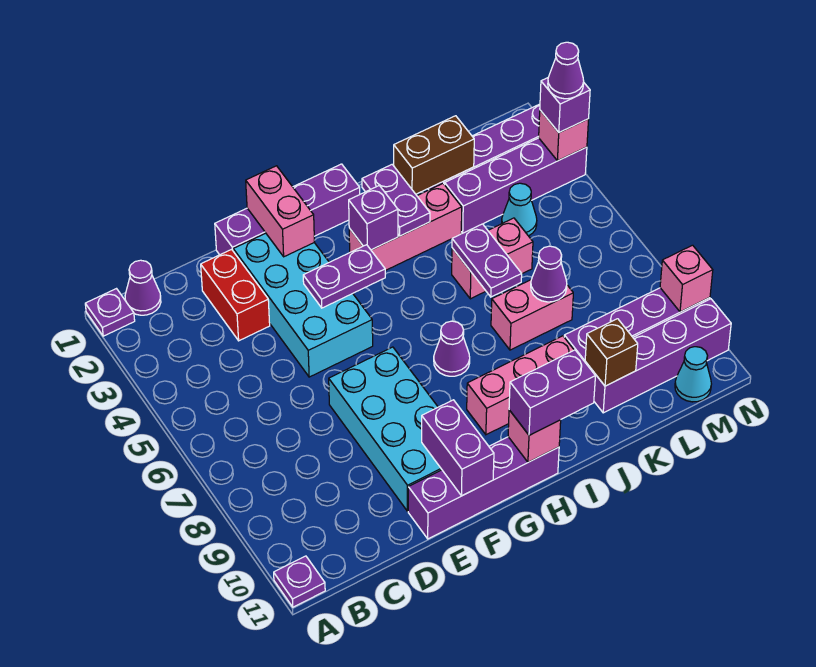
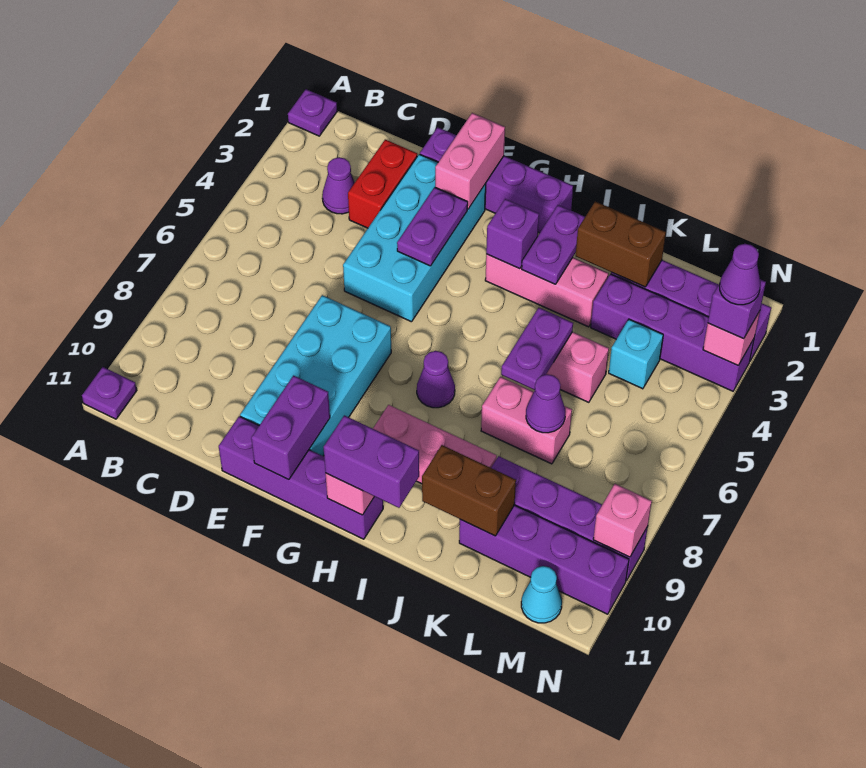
purple 1x1 cone [125,260,161,315] -> purple 1x1 cone moved to [322,157,355,214]
purple 1x2 plate [303,245,385,308] -> purple 1x2 plate turned to [397,187,468,266]
brown 1x1 brick [585,319,638,386] -> brown 1x2 brick [422,445,516,536]
cyan 1x1 cone [502,183,537,236] -> cyan 1x1 brick [609,319,663,389]

